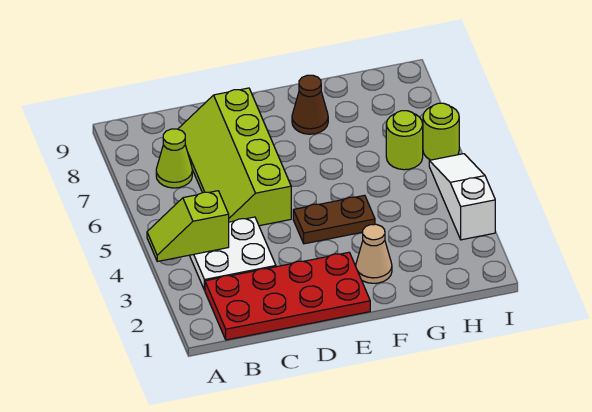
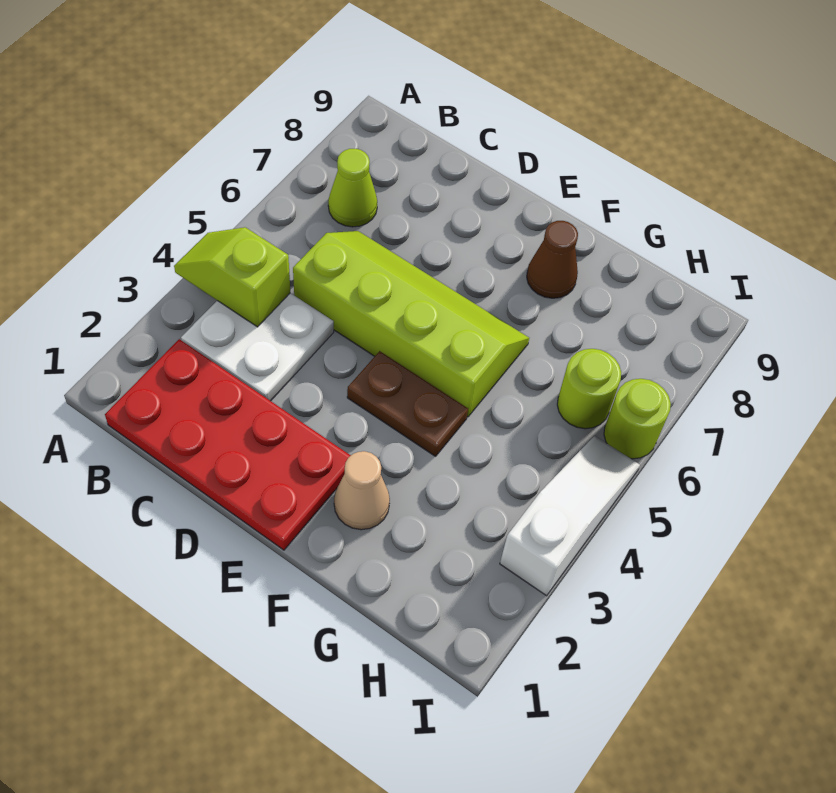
lime 2x4 slope [178,88,291,226] -> lime 2x4 slope turned to [293,231,529,417]

